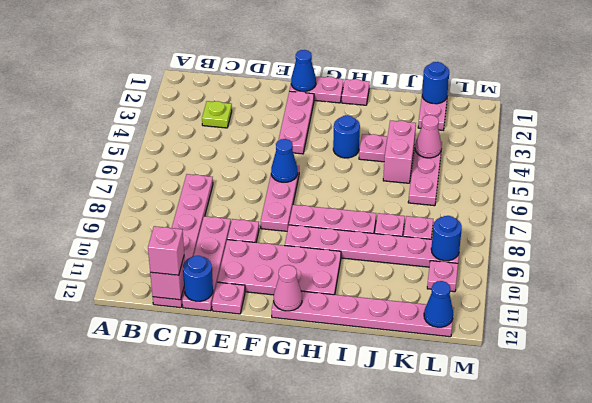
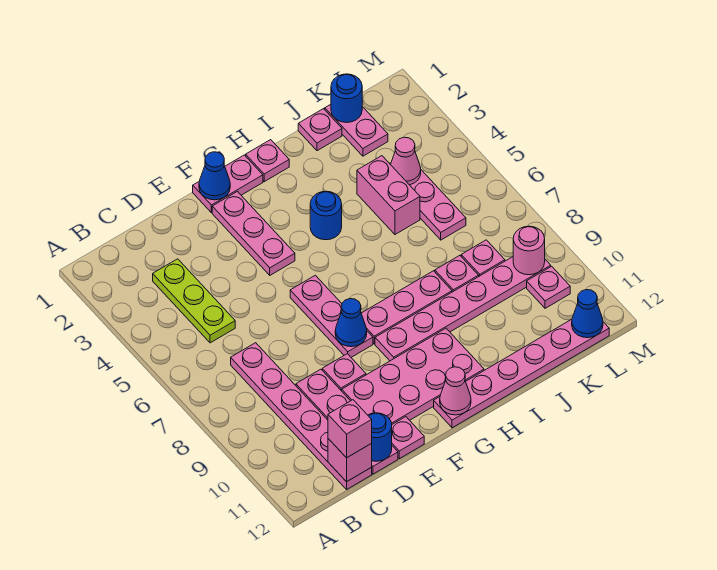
lime 1x1 plate [202,101,232,128] -> lime 1x3 plate [153,259,235,343]
blue 1x1 cone [271,139,298,182] -> blue 1x1 cone moved to [335,299,367,347]
pink 1x1 plate [359,134,387,162] -> pink 1x1 plate moved to [298,109,342,151]
blue 1x1 round brick [431,216,462,261] -> pink 1x1 round brick [513,226,545,275]

